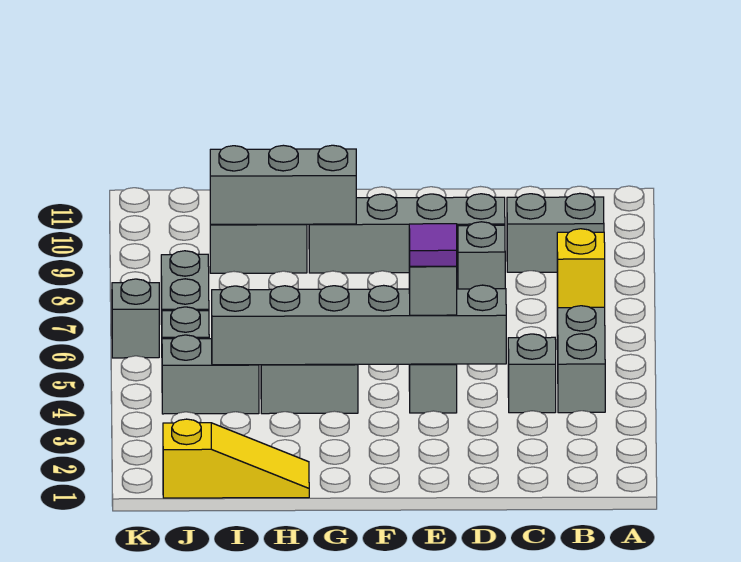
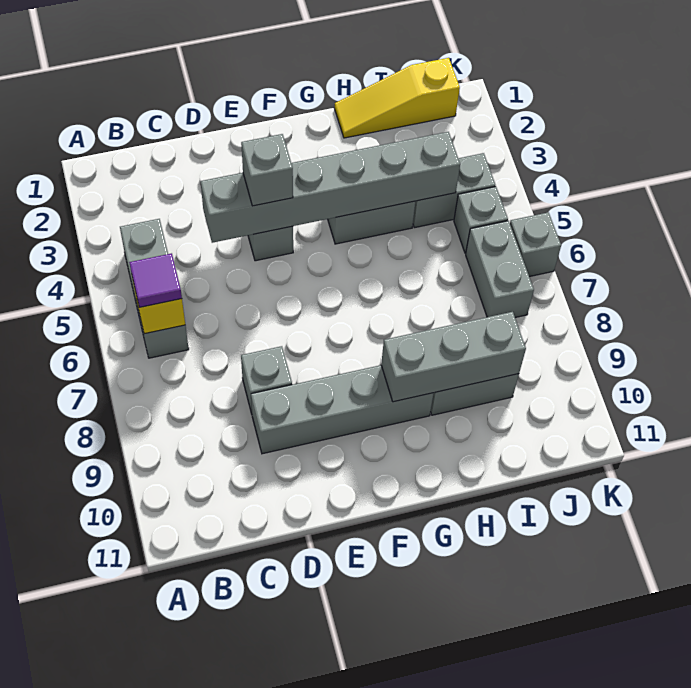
grey 1x2 brick [507,193,604,272] -> none
grey 1x1 brick [508,334,556,413] -> none
purple 1x1 tile [409,224,457,266] -> purple 1x1 tile moved to [129,253,182,307]

